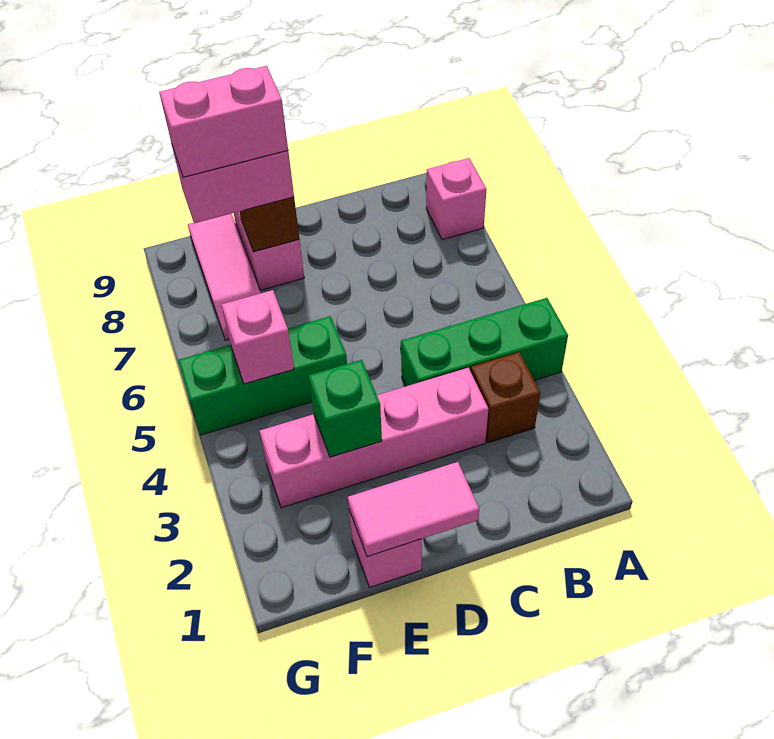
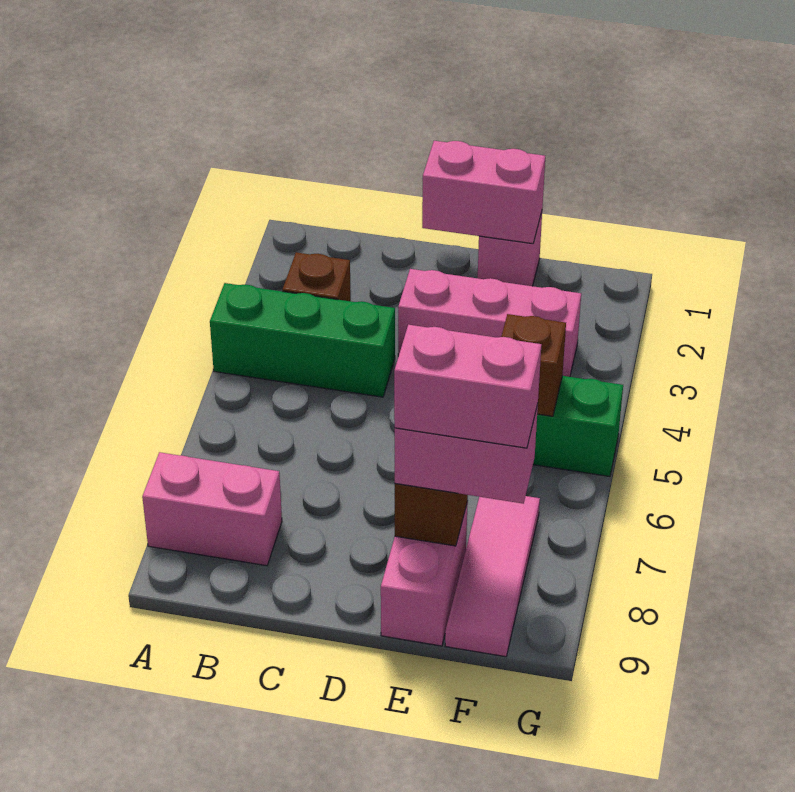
pink 1x1 brick [426,158,486,240] -> pink 1x2 brick [142,452,282,566]
pink 1x4 brick [260,368,488,508] -> pink 1x3 brick [398,269,581,377]
pink 1x2 tile [348,462,479,557] -> pink 1x2 brick [422,141,545,244]
green 1x1 brick [309,360,382,457] -> none
pink 1x1 brick [222,290,294,384] -> brown 1x1 brick [501,314,566,416]

